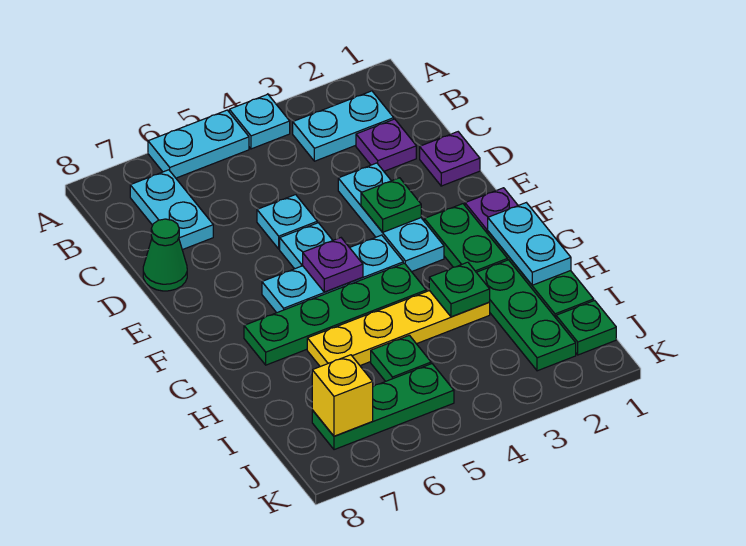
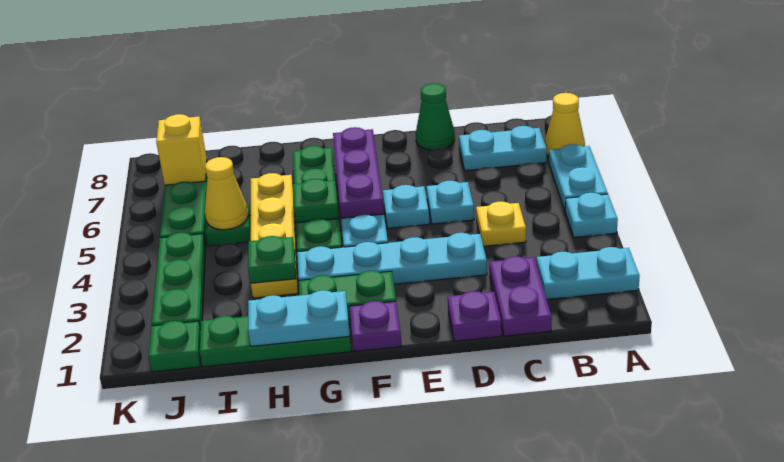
none -> yellow 1x1 cone [545,93,585,156]
cyan 1x2 plate [293,91,394,161] -> cyan 1x2 plate turned to [537,247,640,299]
purple 1x1 plate [356,119,416,171] -> purple 1x2 plate [489,256,552,336]
none -> yellow 1x1 plate [476,201,526,246]
cyan 1x3 plate [338,163,444,272] -> cyan 1x4 plate [297,233,487,284]
green 1x1 plate [361,178,421,232] -> green 1x1 plate moved to [293,179,339,223]
purple 1x1 plate [303,238,363,292] -> purple 1x3 plate [333,127,384,218]
green 1x3 plate [476,260,576,371] -> green 1x3 plate turned to [152,233,206,330]
none -> yellow 1x1 cone [205,157,249,230]

